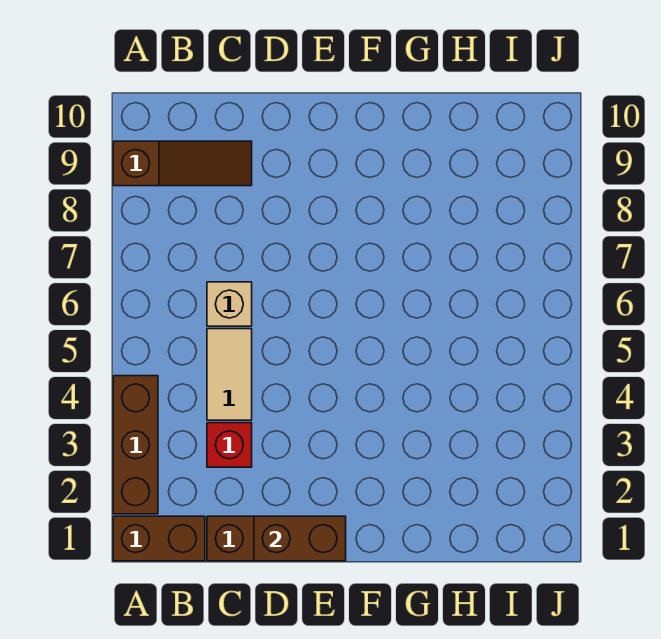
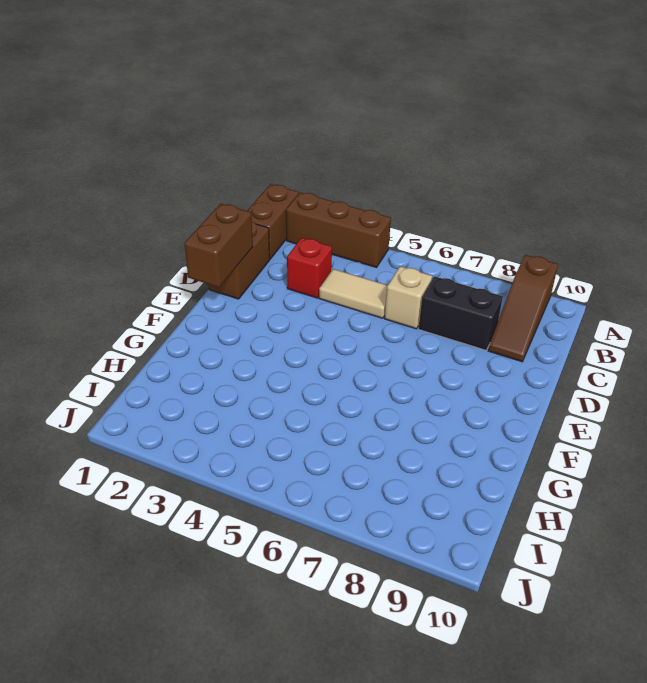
none -> black 1x2 brick [418,276,503,350]

